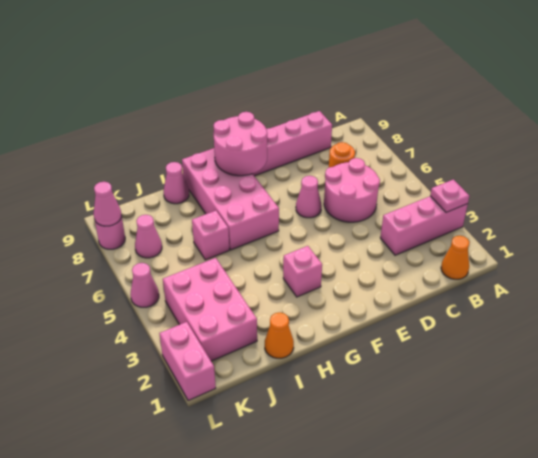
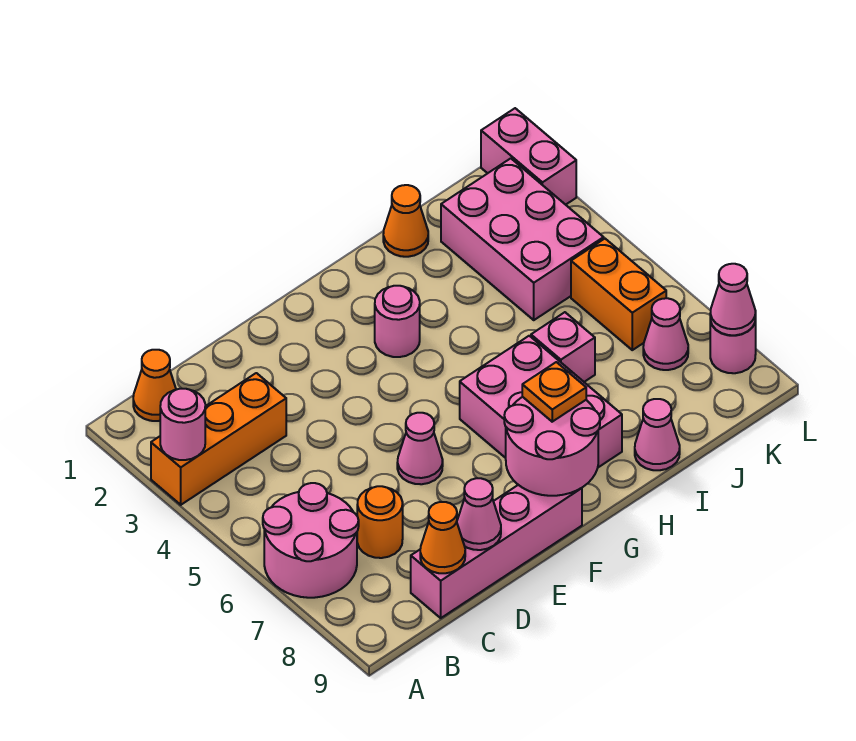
pink 1x3 brick [380,196,468,255] -> orange 1x3 brick [151,373,286,505]
pink 1x1 plate [430,179,469,212] -> pink 1x1 round brick [160,389,205,460]
pink 2x2 round brick [324,158,380,222] -> pink 2x2 round brick moved to [263,483,359,598]
none -> orange 1x1 cone [420,502,465,573]
pink 1x1 brick [283,246,322,297] -> pink 1x1 round brick [375,286,420,357]
pink 2x4 brick [182,148,279,250] -> pink 2x3 brick [460,336,622,467]
none -> orange 1x1 plate [522,362,586,422]
none -> orange 1x2 brick [571,239,666,350]
pink 1x1 cone [130,263,159,307] -> pink 1x1 cone moved to [457,478,501,550]

